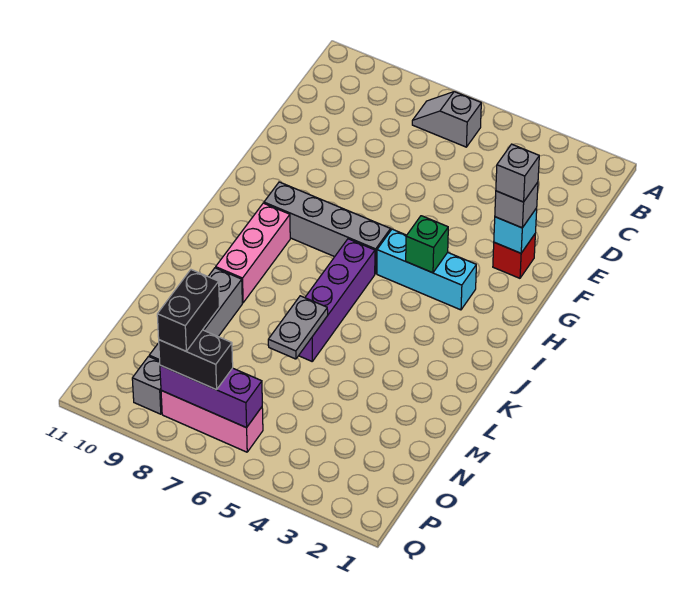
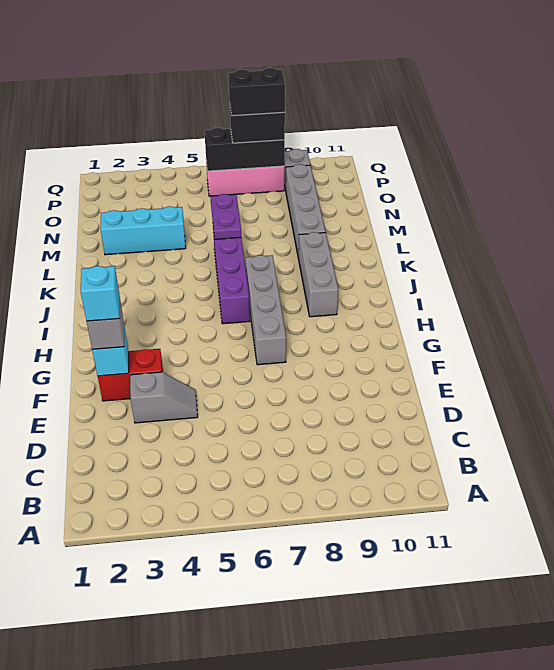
grey 1x2 slope [412,92,481,147] -> grey 1x2 slope moved to [130,372,198,423]
red 1x1 brick [493,234,535,278] -> red 1x2 brick [98,349,163,401]
grey 1x1 brick [496,144,539,202] -> cyan 1x1 brick [81,266,120,321]
cyan 1x3 brick [377,229,476,310] -> cyan 1x3 brick moved to [101,206,186,255]
green 1x1 brick [406,216,448,273] -> none
grey 1x4 brick [264,182,391,274] -> grey 1x4 brick turned to [245,255,286,365]
pink 1x3 brick [216,203,290,303] -> grey 1x3 brick [299,232,338,317]
grey 1x2 plate [268,296,328,359] -> purple 1x2 plate [211,194,241,239]
black 1x2 brick [157,270,219,351] -> black 1x2 brick turned to [228,68,285,116]
purple 1x3 brick [160,365,262,428] -> black 1x3 brick [204,128,285,171]

